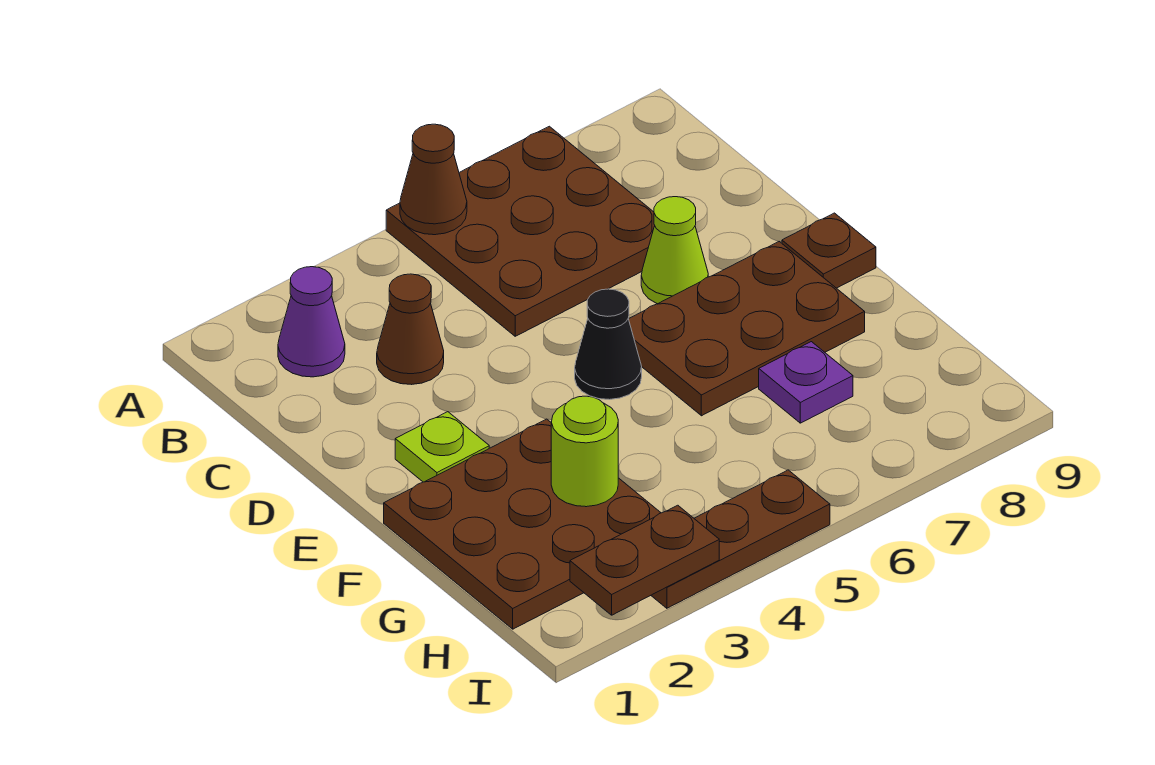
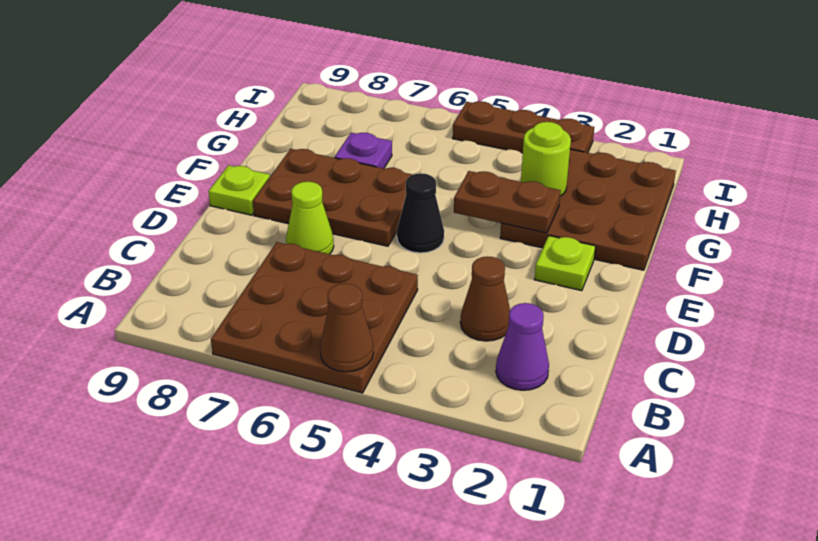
brown 1x1 plate [782,213,876,288] -> lime 1x1 plate [208,165,270,215]
brown 1x2 plate [570,505,719,615] -> brown 1x2 plate moved to [454,171,561,233]

